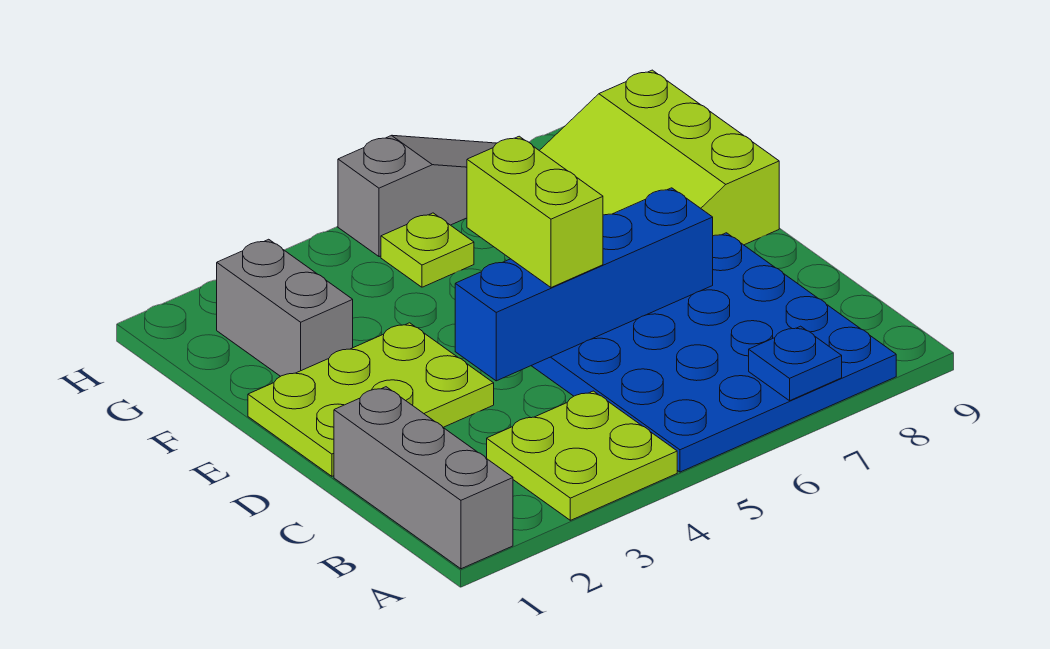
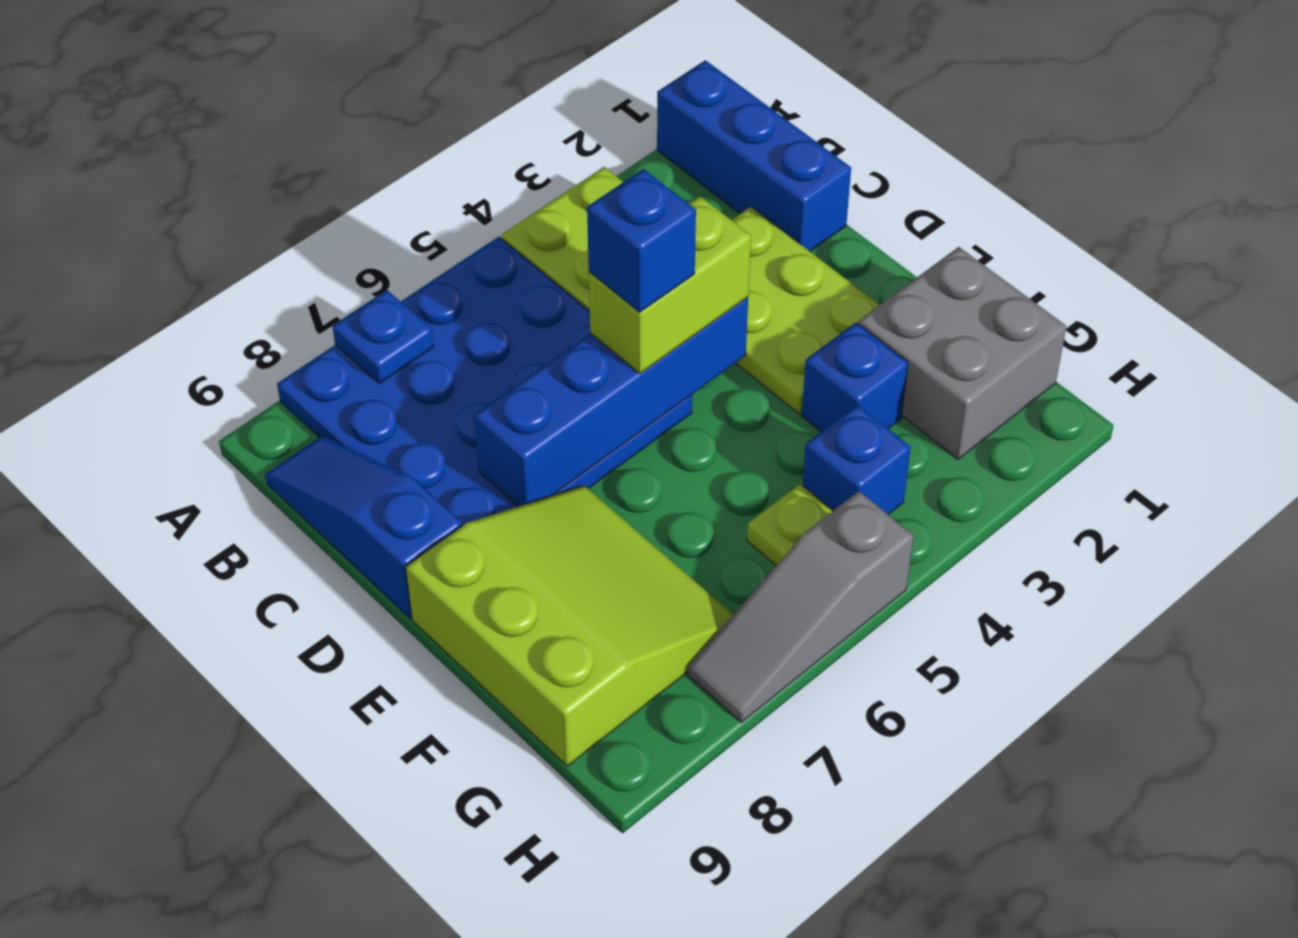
grey 1x3 brick [334,387,513,569] -> blue 1x3 brick [657,60,851,251]
none -> blue 1x3 slope [265,436,462,618]
lime 2x3 plate [248,323,494,476] -> lime 2x3 plate turned to [732,207,879,414]
lime 1x2 brick [467,136,603,288] -> lime 1x2 brick turned to [589,196,751,374]
none -> blue 1x1 brick [587,169,696,312]
grey 1x2 brick [217,239,353,376] -> grey 2x2 brick [858,247,1067,460]
none -> blue 1x1 brick [802,322,908,432]
none -> blue 1x1 brick [803,405,911,514]

